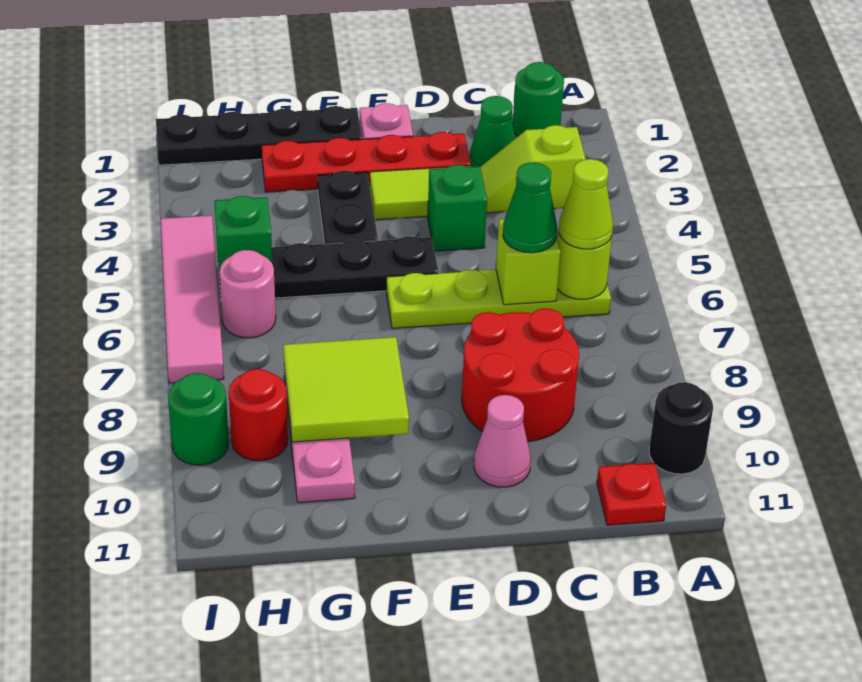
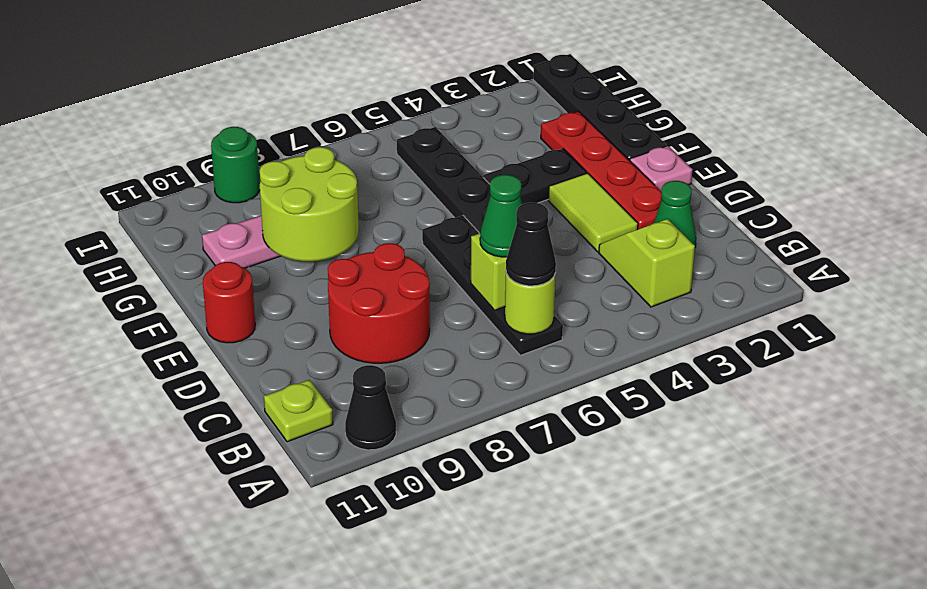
black 1x1 round brick [649,382,713,474] -> black 1x1 cone [345,365,396,450]
green 1x1 round brick [513,62,564,136] -> none
lime 1x4 plate [386,269,611,328] -> black 1x4 plate [422,216,563,355]
lime 1x1 cone [559,159,613,249] -> black 1x1 cone [506,203,556,286]
red 1x1 plate [597,463,666,525] -> lime 1x1 plate [264,380,333,442]
green 1x1 brick [428,165,487,251] -> none
pink 1x1 cone [474,395,531,487] -> none
lime 2x2 tile [283,337,409,442] -> lime 2x2 round brick [260,147,359,261]
green 1x1 brick [214,196,272,279] -> none
pink 1x1 round brick [219,250,276,338] -> none
red 1x1 round brick [229,369,288,461] -> red 1x1 round brick moved to [203,262,255,343]
pink 1x4 tile [161,215,224,383] -> none

